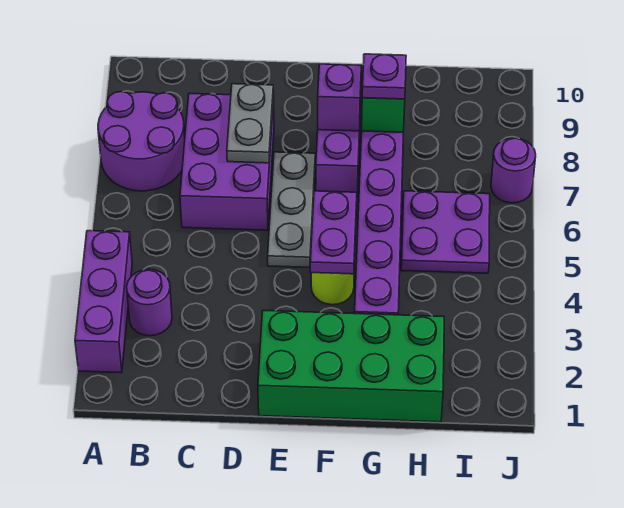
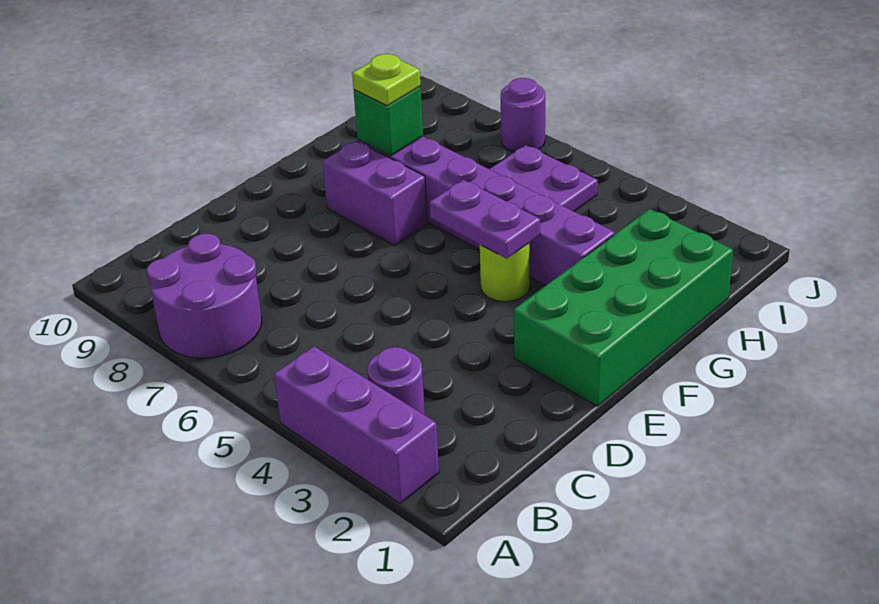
purple 2x3 brick [180,93,274,230] -> none
grey 1x2 plate [227,84,274,163] -> none
grey 1x3 plate [268,152,315,267] -> none
purple 1x1 brick [318,64,361,131] -> none
purple 1x1 plate [362,54,406,99] -> lime 1x1 plate [352,54,420,106]

